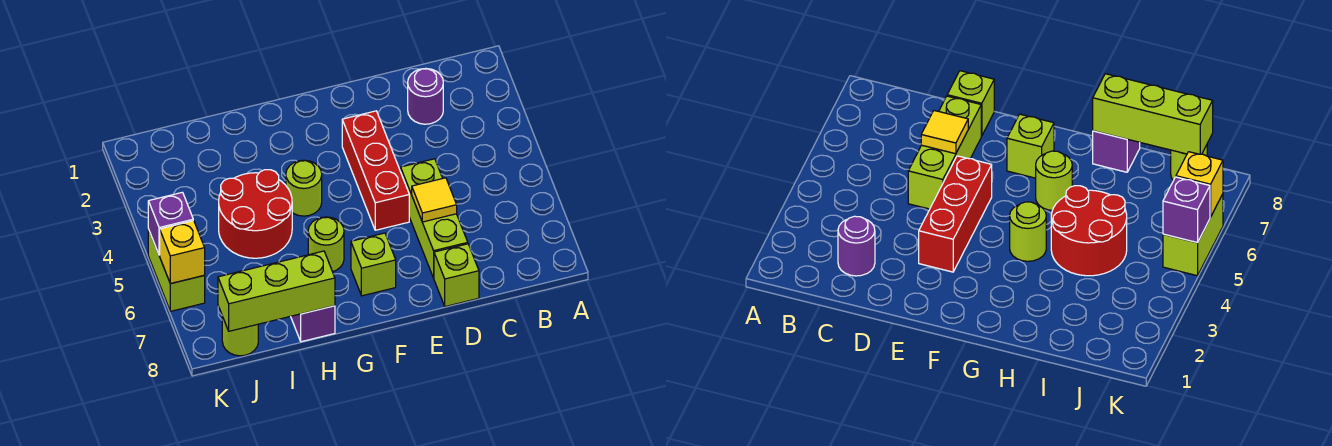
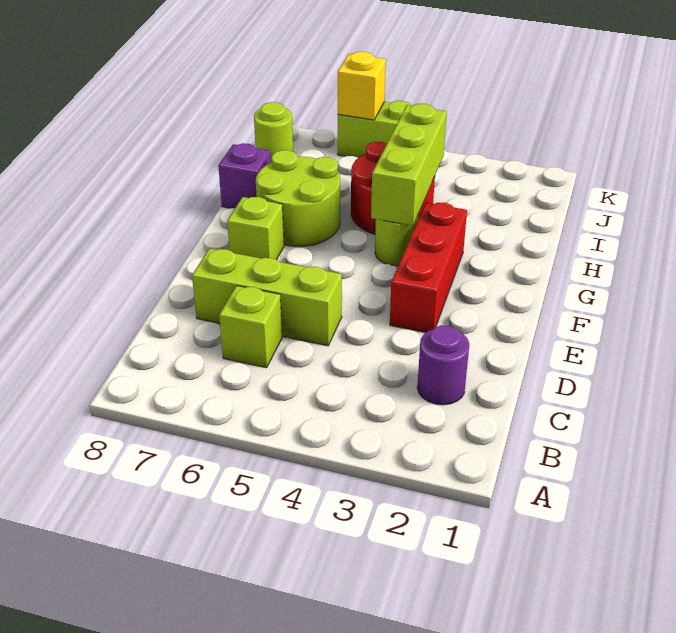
yellow 1x1 tile [412,178,457,222] -> none
lime 1x1 brick [434,244,479,307] -> lime 1x1 brick moved to [219,286,282,368]
red 1x3 brick [342,111,409,230] -> red 1x3 brick turned to [390,203,467,333]
lime 1x1 round brick [308,217,344,272] -> lime 2x2 round brick [256,150,340,246]
lime 1x3 brick [218,251,335,331] -> lime 1x3 brick moved to [371,104,447,226]
purple 1x1 brick [148,192,193,255] -> none

